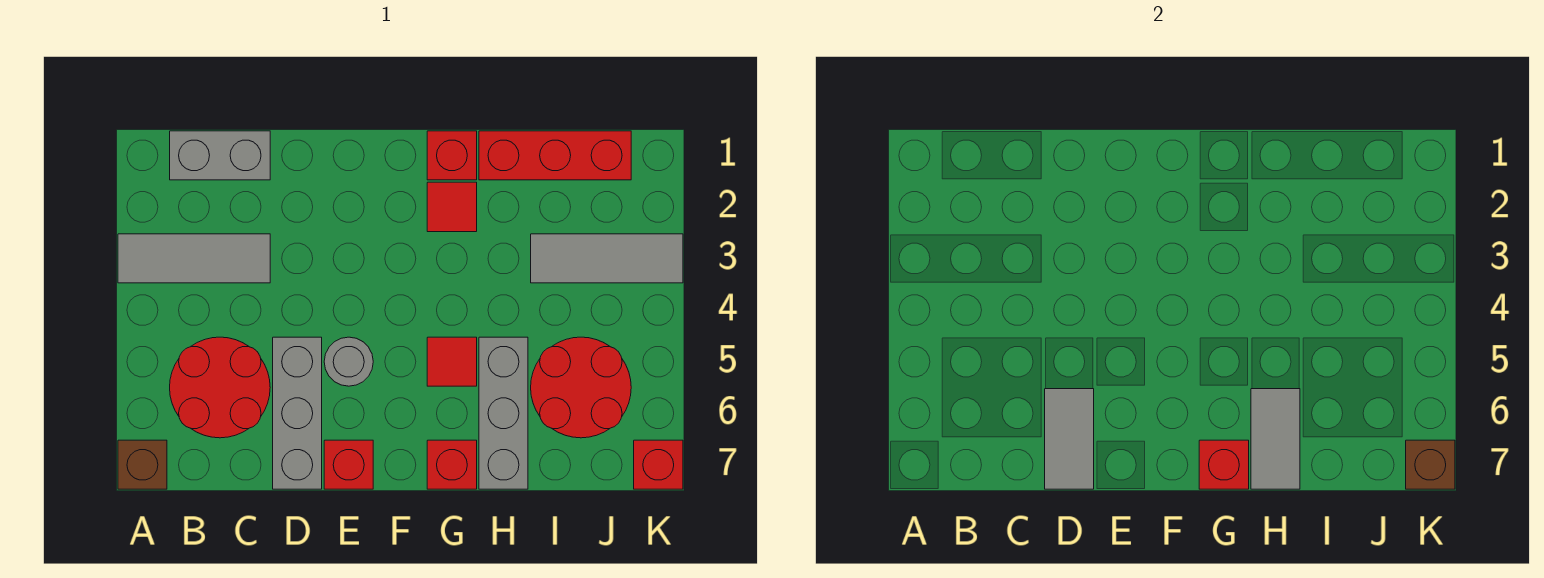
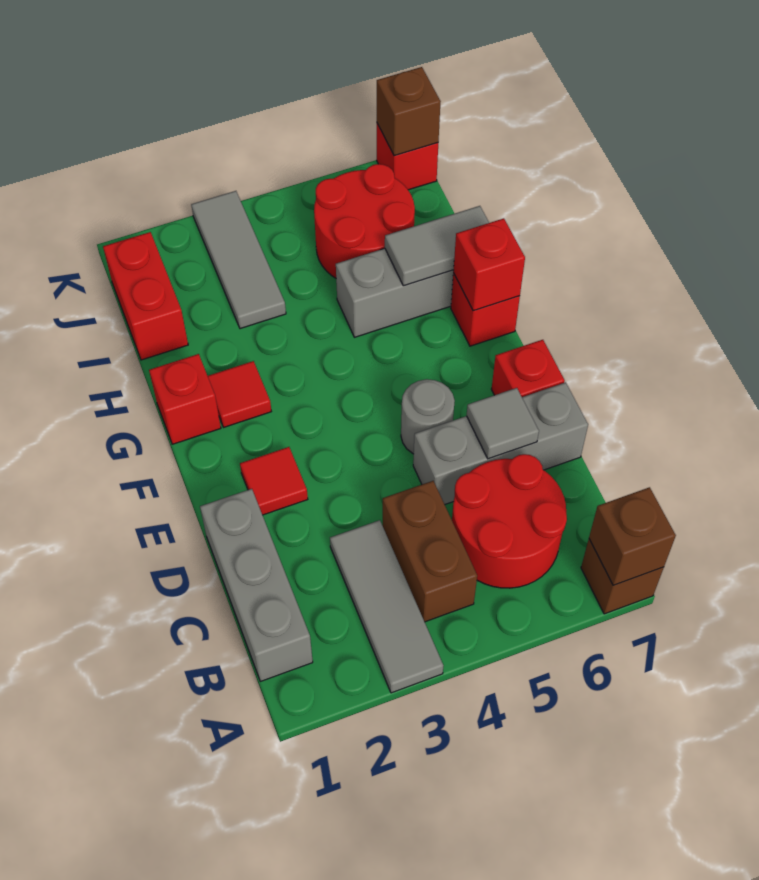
none -> brown 1x1 brick [589,487,676,585]
grey 1x2 brick [170,131,270,180] -> grey 1x3 brick [200,489,313,681]
none -> brown 1x2 brick [382,481,477,622]
grey 1x2 tile [1045,389,1094,489] -> grey 1x1 tile [467,388,539,459]
red 1x1 tile [427,337,477,386] -> red 1x1 tile moved to [240,447,308,515]
red 1x3 brick [479,131,631,180] -> red 1x2 brick [103,232,188,360]

